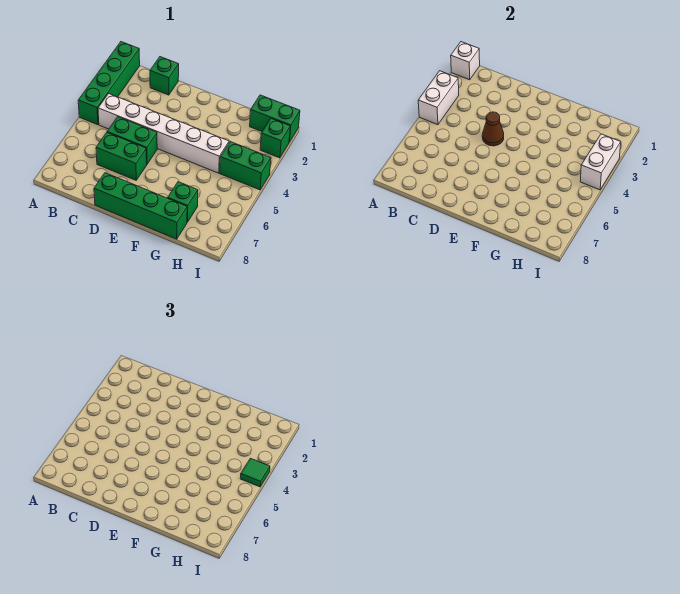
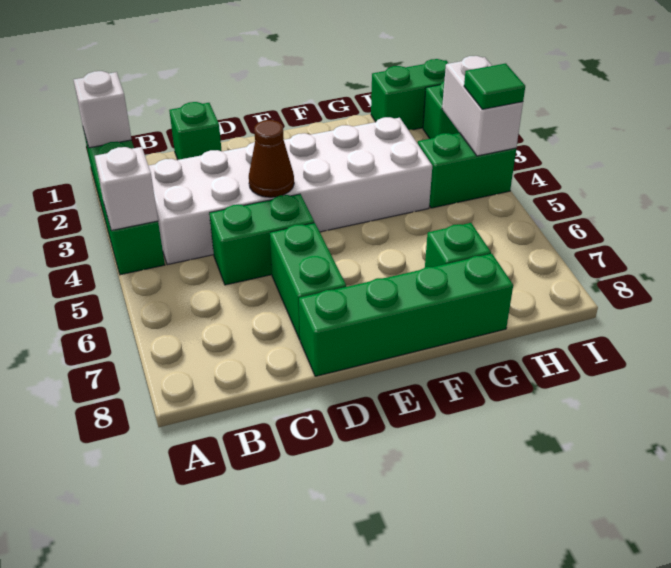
white 1x2 brick [418,71,459,125] -> white 1x1 brick [95,147,158,231]
white 1x6 brick [98,94,229,173] -> white 2x6 brick [148,117,432,265]
green 1x2 brick [96,133,147,180] -> green 1x2 brick turned to [270,223,346,340]

